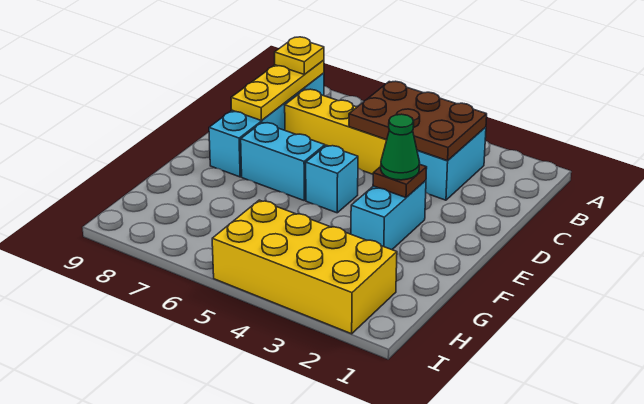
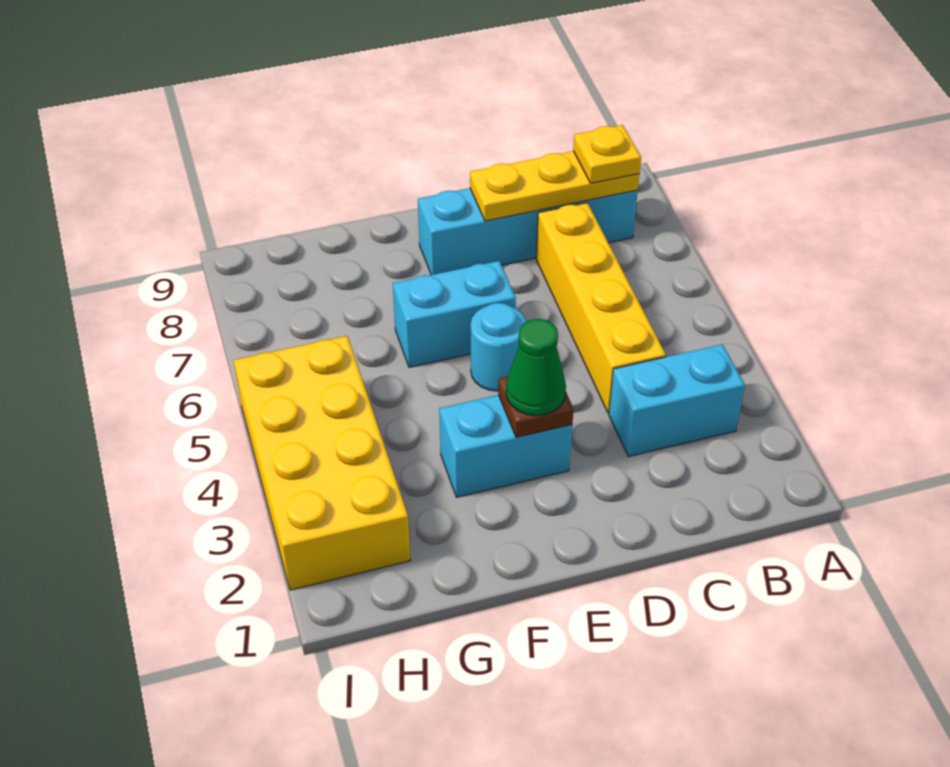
brown 2x3 plate [349,81,487,161] -> none
cyan 1x1 brick [306,145,358,213] -> cyan 1x1 round brick [471,303,526,391]
cyan 1x2 brick [241,123,325,200] -> cyan 1x2 brick turned to [393,261,516,367]

